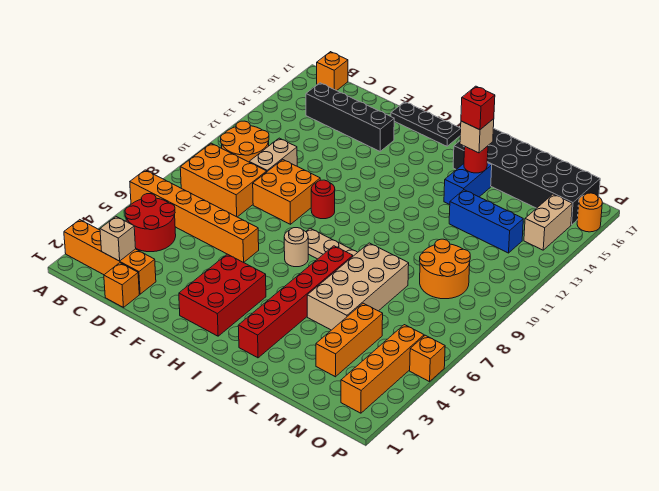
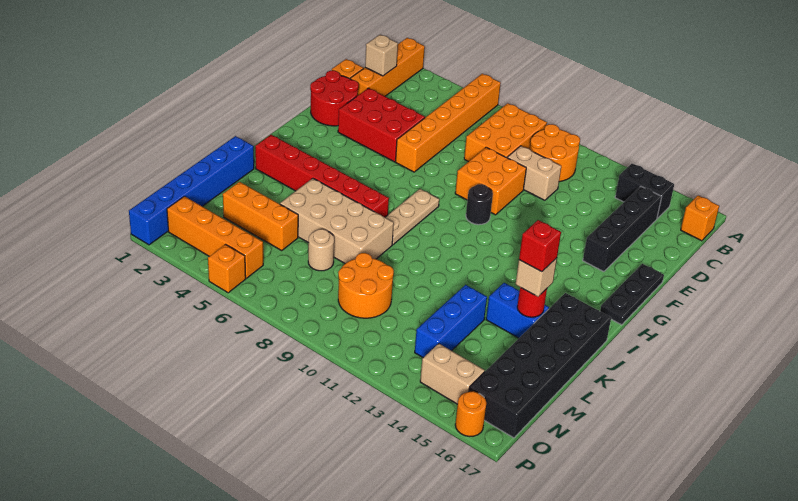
red 2x2 round brick [125,194,176,252] -> red 2x2 round brick moved to [310,71,359,126]
none -> black 1x2 brick [615,164,674,218]
red 2x3 brick [179,254,266,336] -> red 2x3 brick moved to [338,88,425,162]
red 1x1 round brick [311,180,335,219] -> black 1x1 round brick [466,184,493,225]
tan 1x1 round brick [284,228,308,267] -> tan 1x1 round brick moved to [308,229,334,271]
none -> blue 1x6 brick [129,136,254,245]

